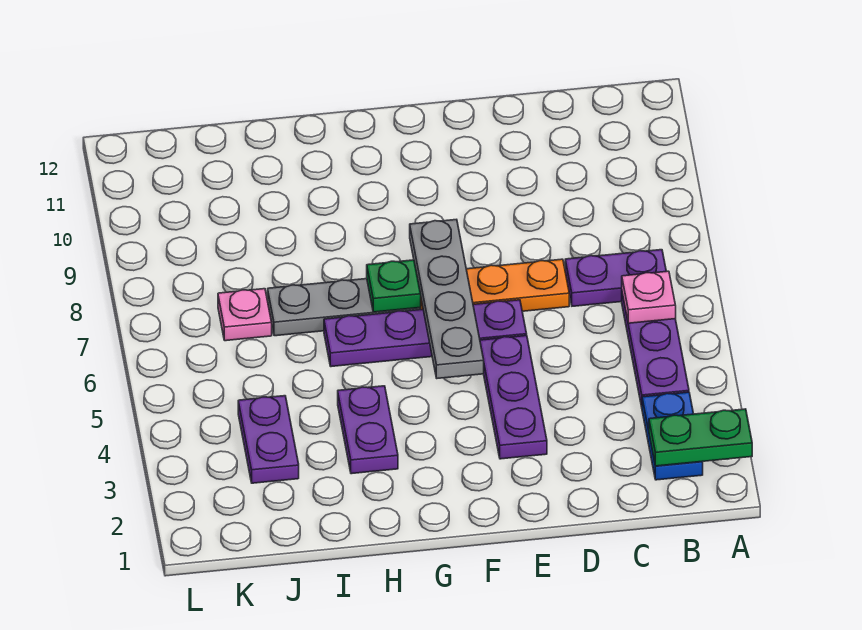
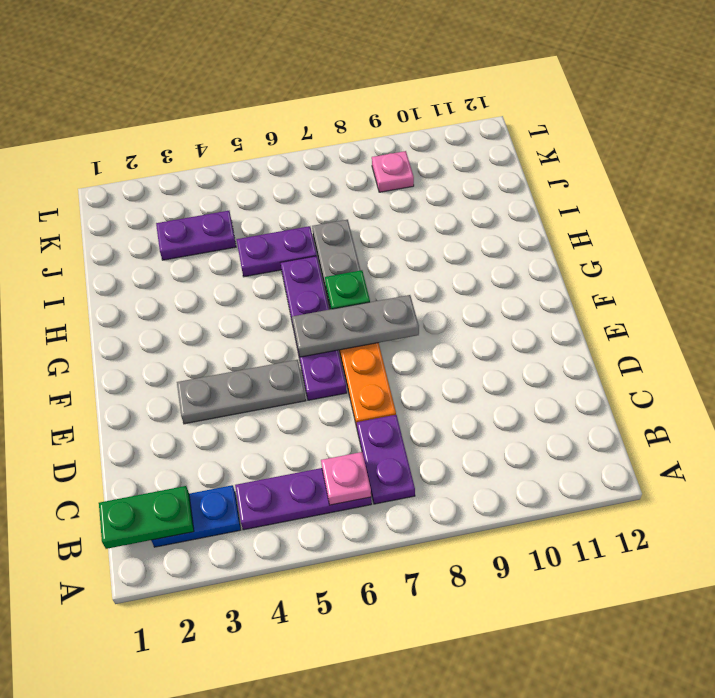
green 1x2 plate [649,409,752,466] -> green 1x2 plate turned to [99,486,194,549]
purple 1x3 plate [480,336,547,459] -> grey 1x3 plate [177,360,306,424]
grey 1x4 plate [410,219,484,378] -> grey 1x3 plate [292,295,419,357]
purple 1x2 plate [338,386,398,474] -> purple 1x2 plate moved to [236,226,317,277]
pink 1x1 plate [218,289,272,341] -> pink 1x1 plate moved to [372,151,414,192]

